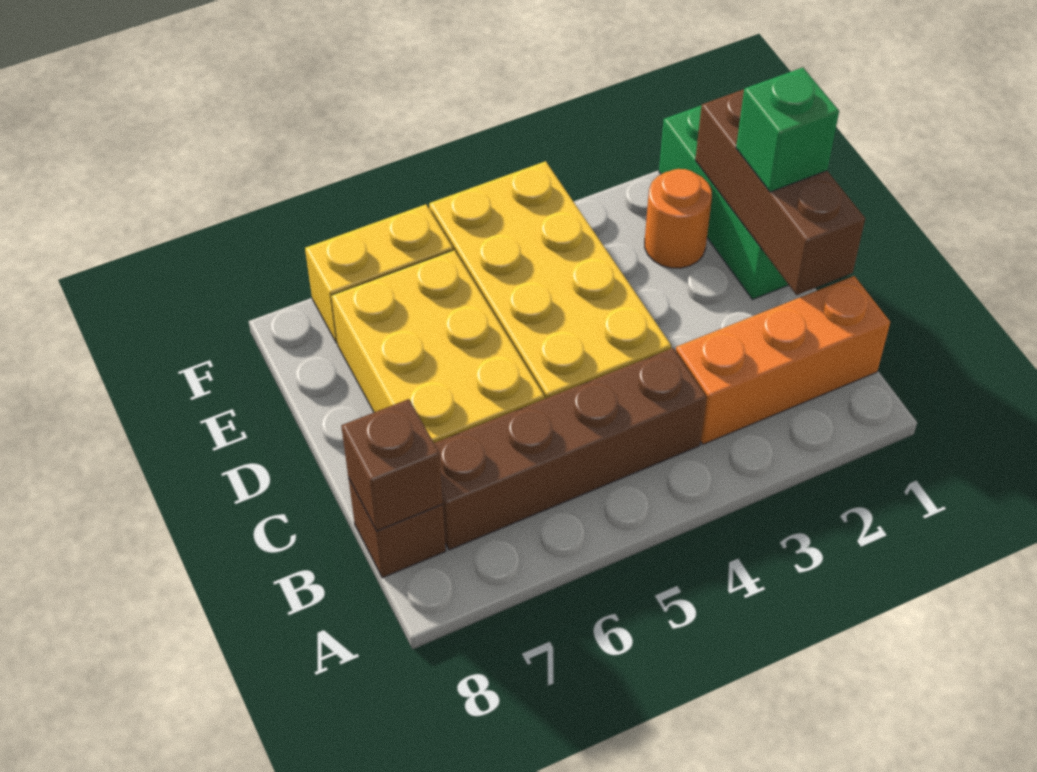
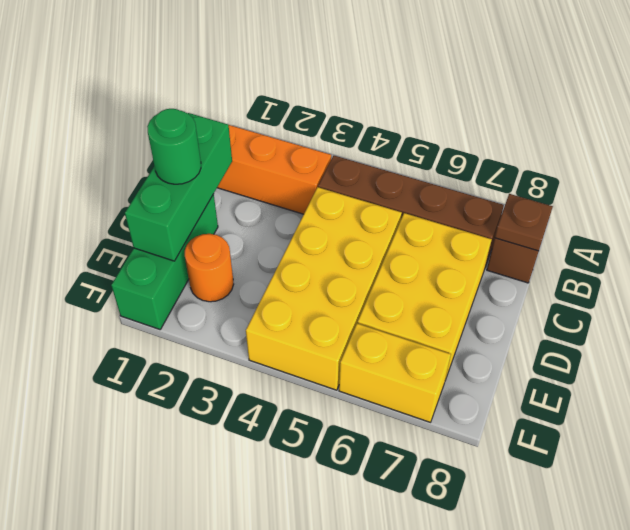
brown 1x1 brick [341,399,443,531] -> brown 1x1 plate [495,194,553,251]
brown 1x3 brick [695,89,865,295] -> green 1x3 brick [125,113,232,261]
green 1x1 brick [736,68,839,192] -> green 1x1 round brick [147,109,201,184]

